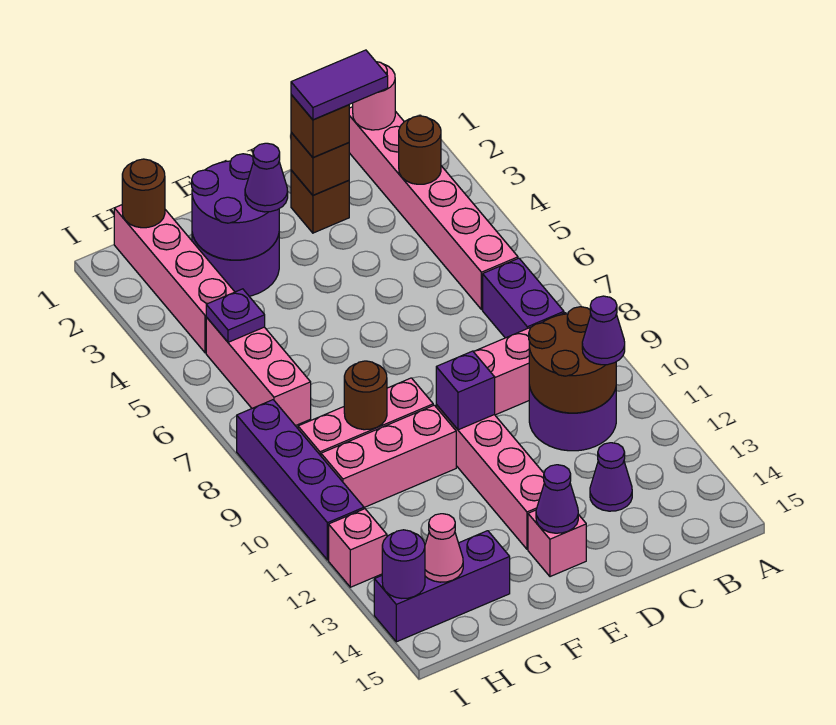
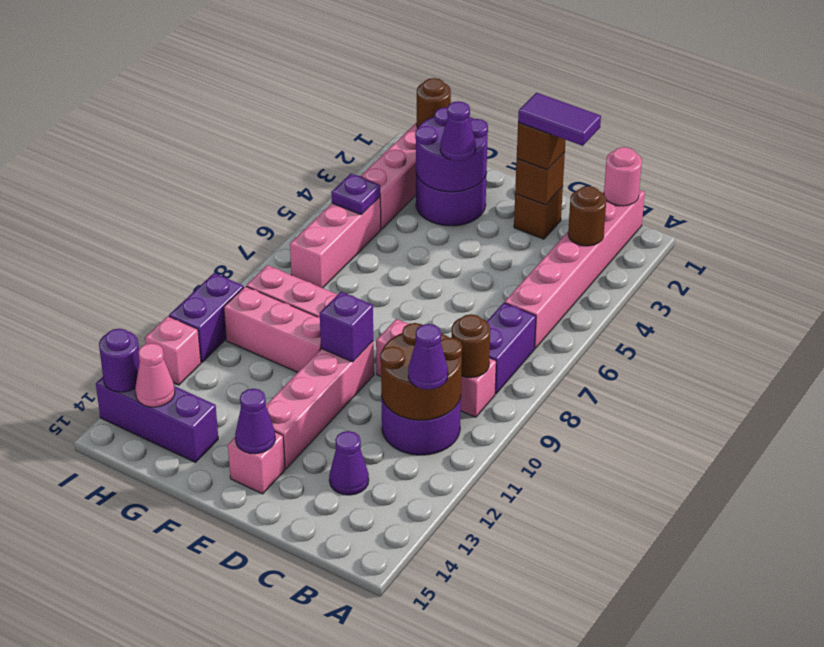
brown 1x1 round brick [344,361,387,430] -> brown 1x1 round brick moved to [451,314,490,378]
purple 1x4 brick [237,400,364,560] -> purple 1x2 brick [169,273,244,362]

